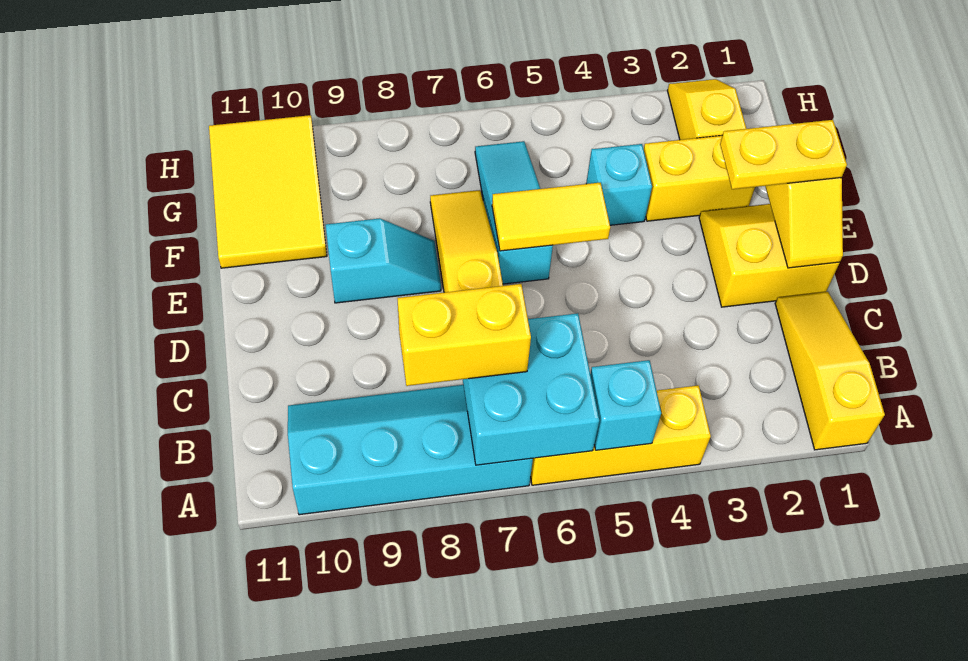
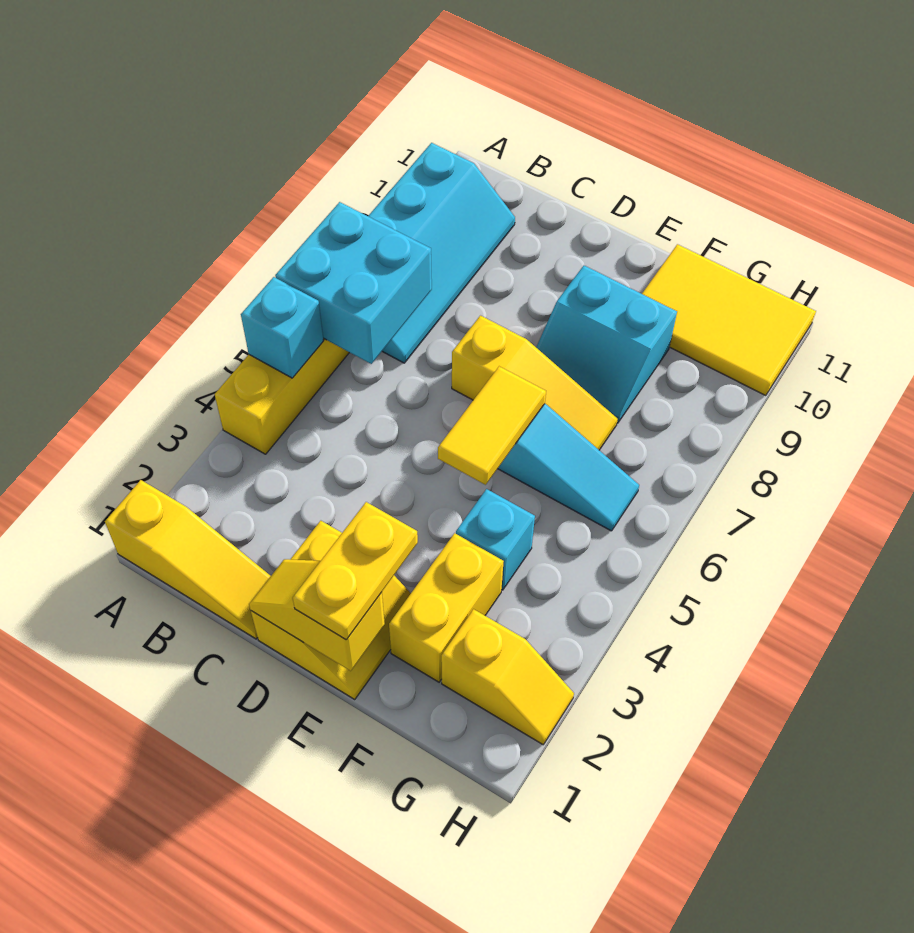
yellow 1x2 brick [397,284,531,386] -> none
cyan 1x2 slope [326,218,441,303] -> cyan 2x2 slope [536,266,677,423]

